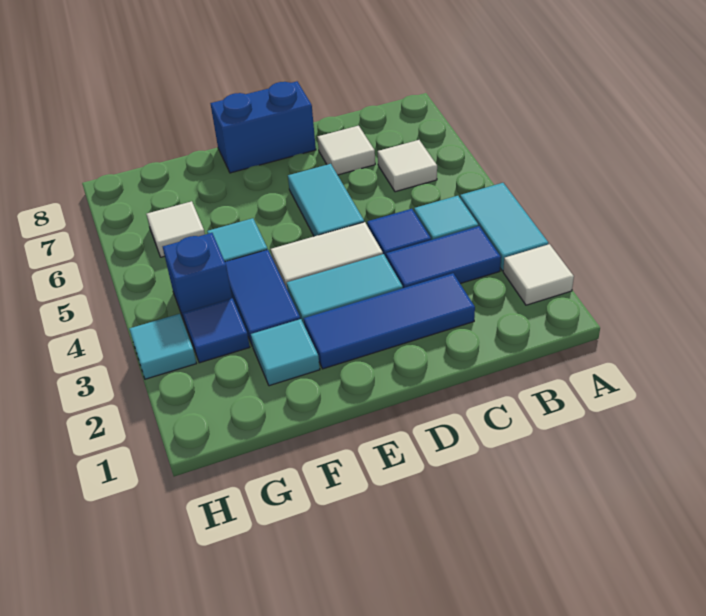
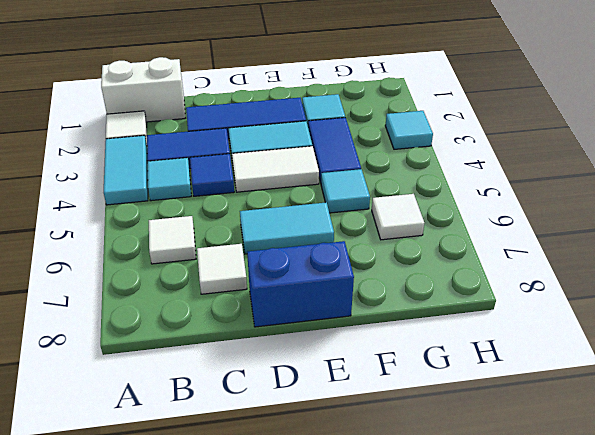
none -> white 1x2 brick [101,57,185,122]
cyan 1x2 tile [288,164,364,236] -> cyan 1x2 tile turned to [240,202,334,254]
blue 1x1 tile [183,298,250,363] -> none
blue 1x1 brick [163,233,232,322] -> none

